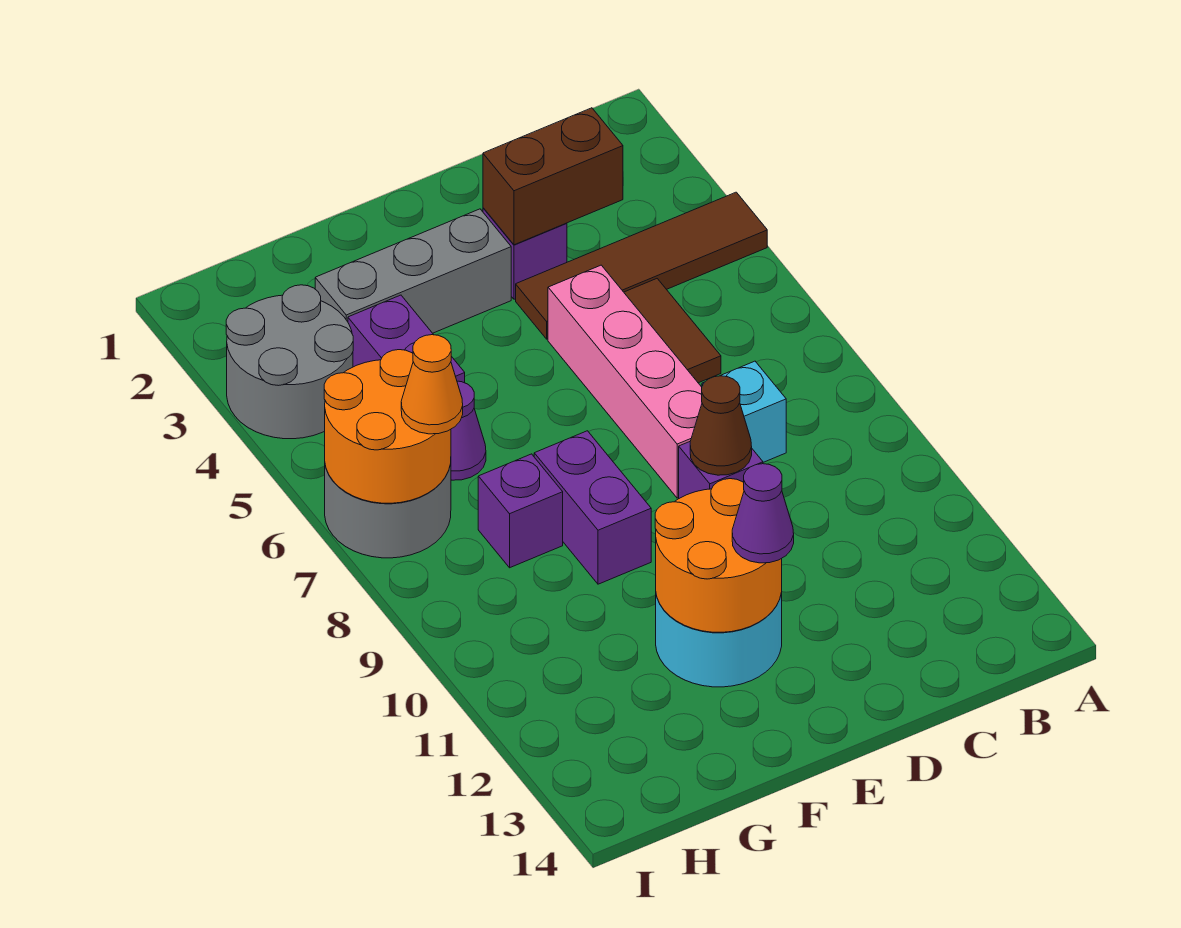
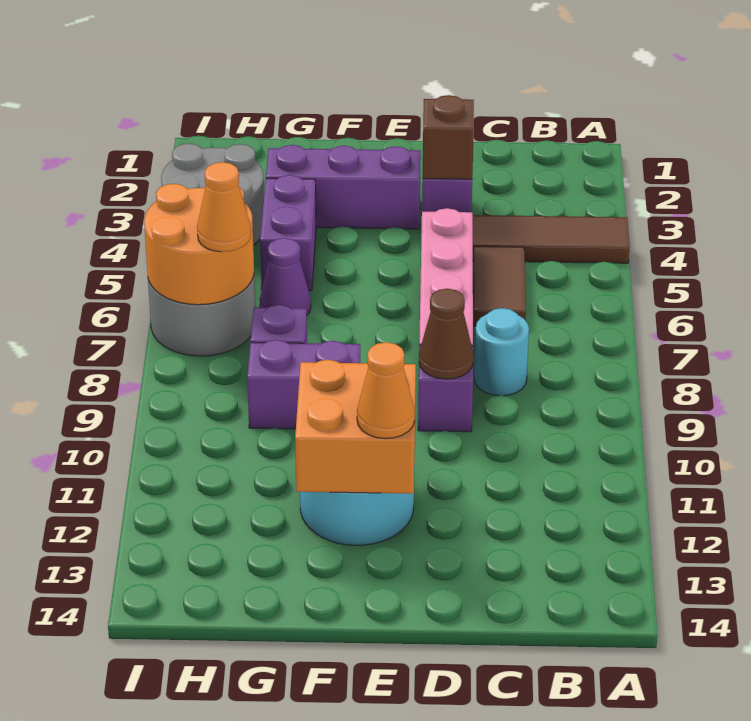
brown 1x2 brick [483,108,623,245] -> brown 1x1 brick [423,95,474,179]
cyan 1x1 brick [702,361,786,462] -> cyan 1x1 round brick [474,308,529,396]
grey 1x3 brick [315,209,511,333] -> purple 1x3 brick [266,145,421,229]
orange 2x2 round brick [655,479,782,632] -> orange 2x2 brick [295,360,416,494]
purple 1x1 cone [732,464,794,563] -> orange 1x1 cone [357,342,415,439]
purple 1x2 brick [534,431,651,584] -> purple 1x2 brick turned to [247,340,360,429]

